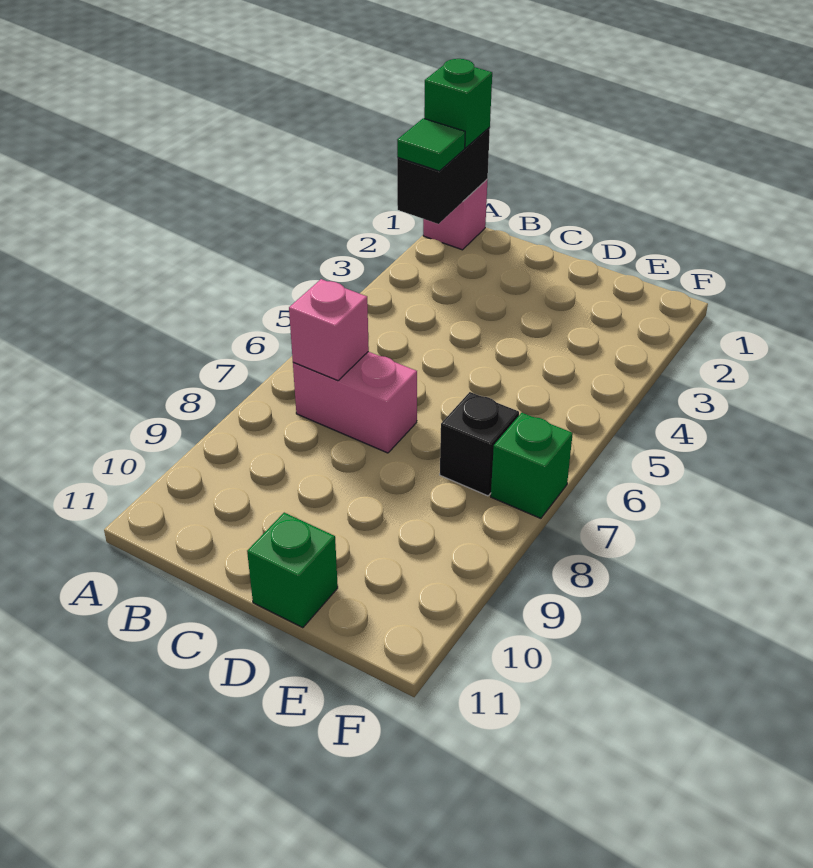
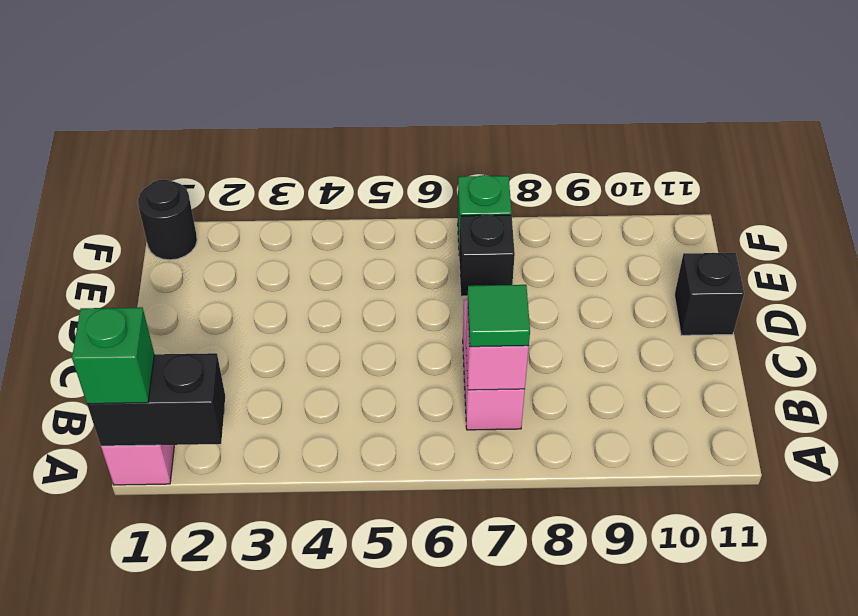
green 1x1 tile [397,118,465,171] -> green 1x1 tile moved to [467,285,530,347]
green 1x1 brick [247,513,338,628] -> black 1x1 brick [675,253,744,335]
none -> black 1x1 round brick [138,180,197,260]

